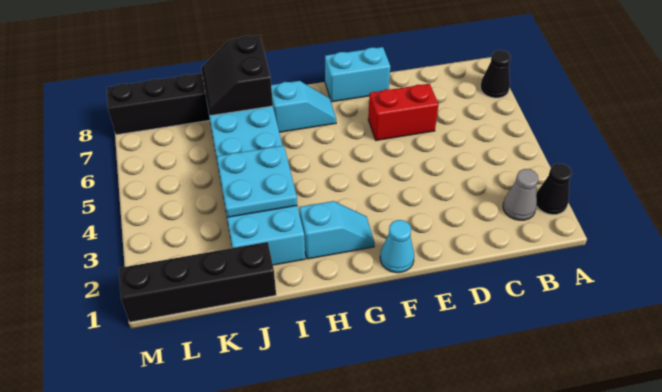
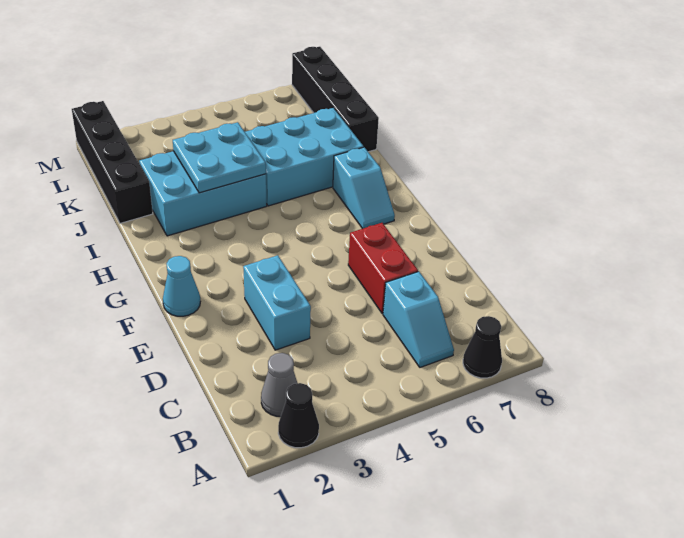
cyan 1x2 brick [325,47,390,102] -> cyan 1x2 brick moved to [243,255,311,350]
cyan 1x2 slope [299,201,375,259] -> cyan 1x2 slope moved to [383,272,454,367]
black 2x2 slope [201,35,273,116] -> none

